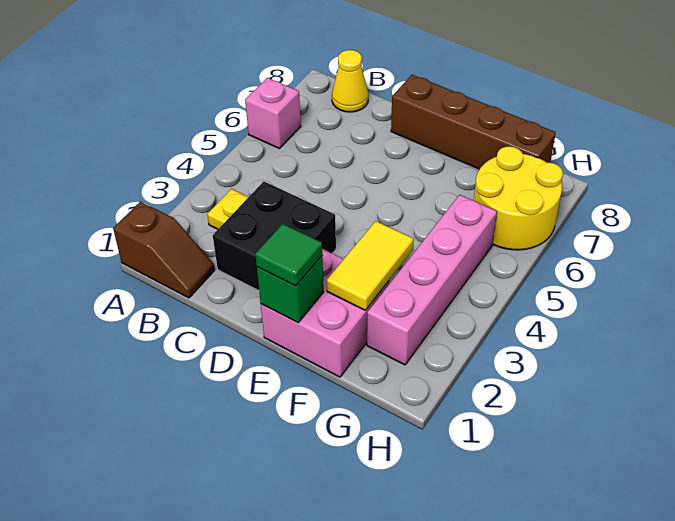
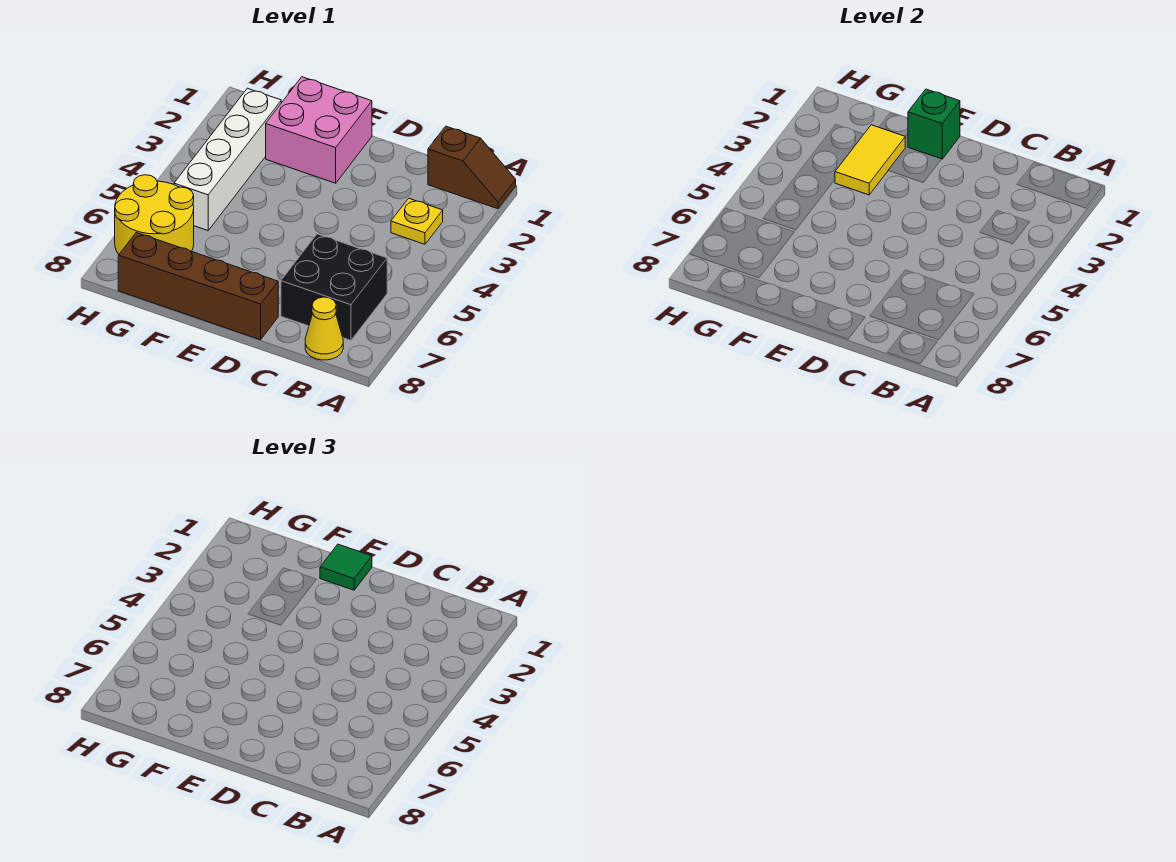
brown 1x2 slope [113,202,215,298] -> brown 1x2 slope turned to [428,126,516,209]
pink 1x1 brick [245,78,301,149] -> none
black 2x2 brick [213,181,336,291] -> black 2x2 brick moved to [281,234,387,340]
pink 1x4 brick [367,195,497,365] -> white 1x4 brick [174,88,281,230]

